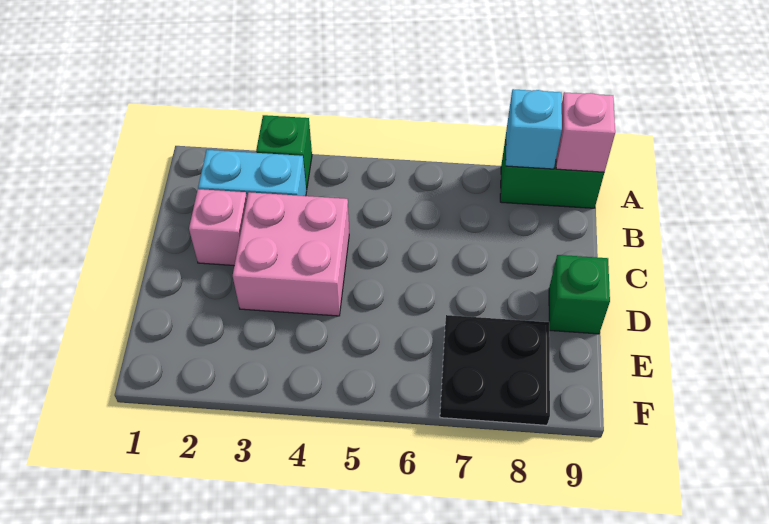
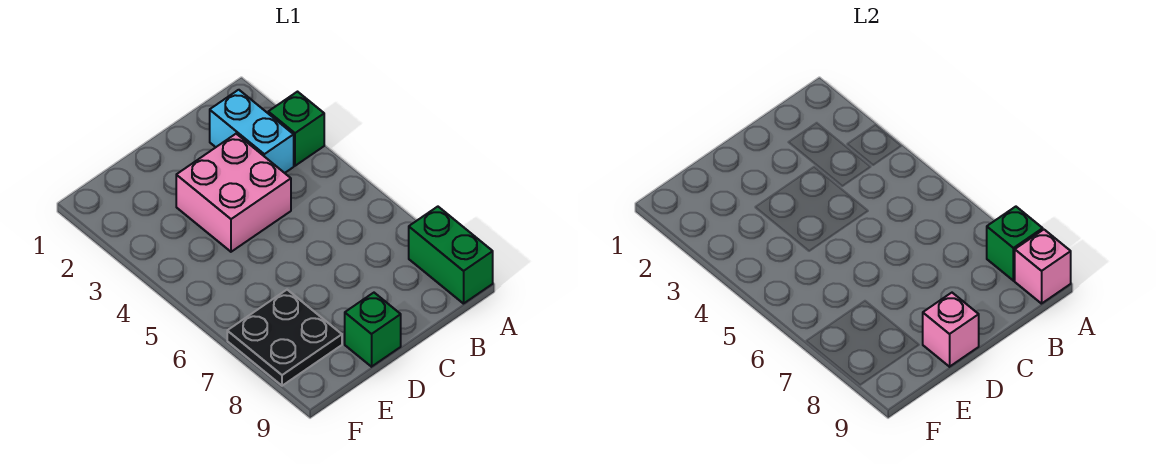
cyan 1x1 brick [506,89,562,169] -> green 1x1 brick [987,207,1043,281]
pink 1x1 brick [189,189,247,265] -> pink 1x1 brick moved to [923,293,979,367]

